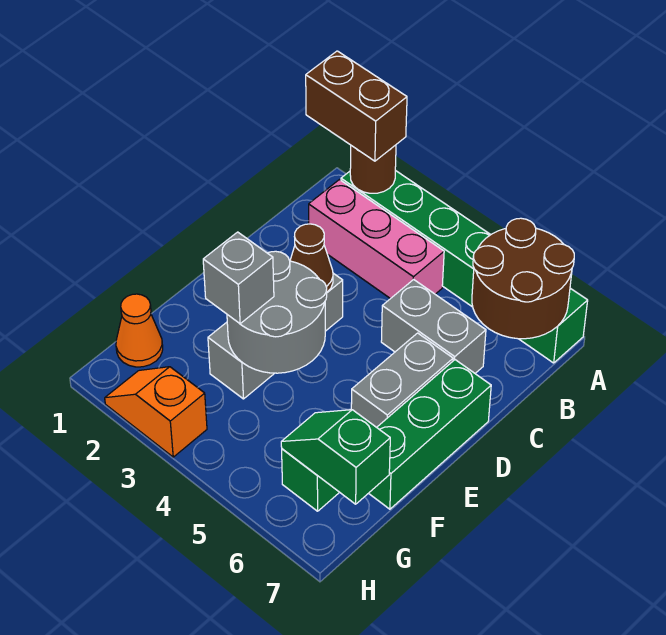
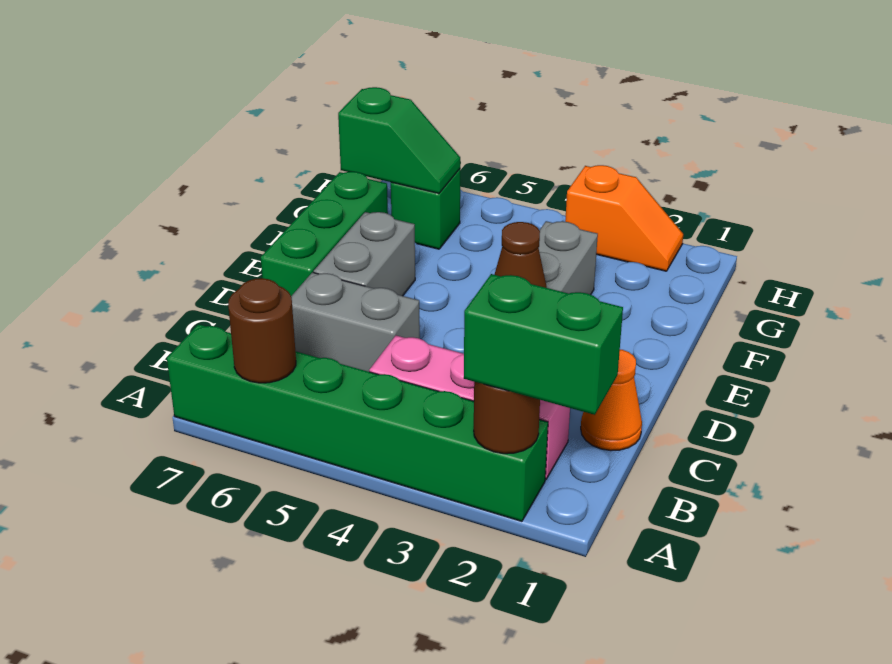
brown 1x2 brick [306,51,407,161] -> green 1x2 brick [464,274,623,415]
brown 2x2 round brick [472,218,574,339] -> brown 1x1 round brick [228,278,296,383]
grey 2x2 round brick [227,251,327,373] -> none
grey 1x1 brick [203,232,274,324] -> none
orange 1x1 cone [116,294,163,367] -> orange 1x1 cone moved to [581,349,642,451]

